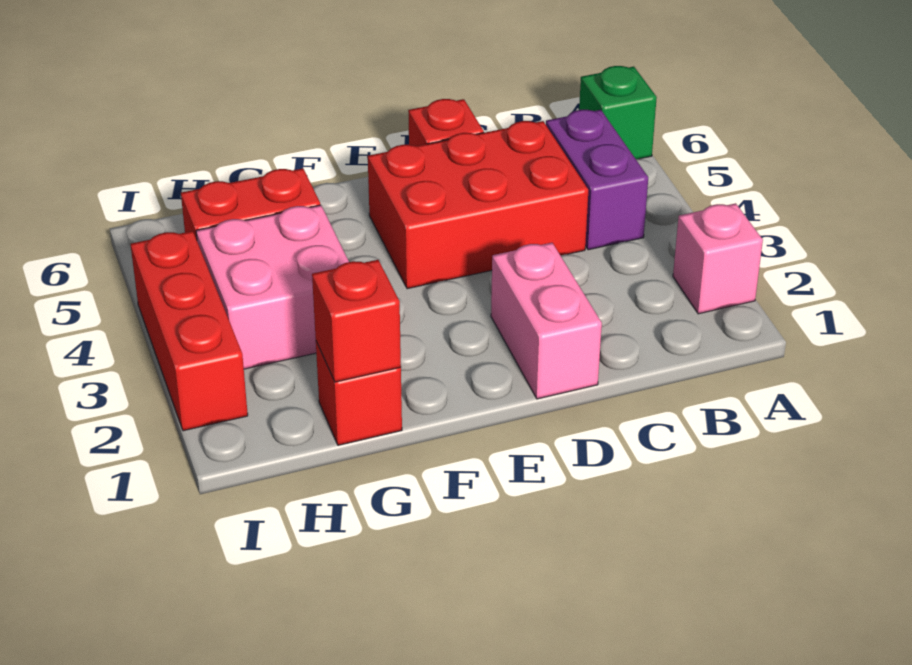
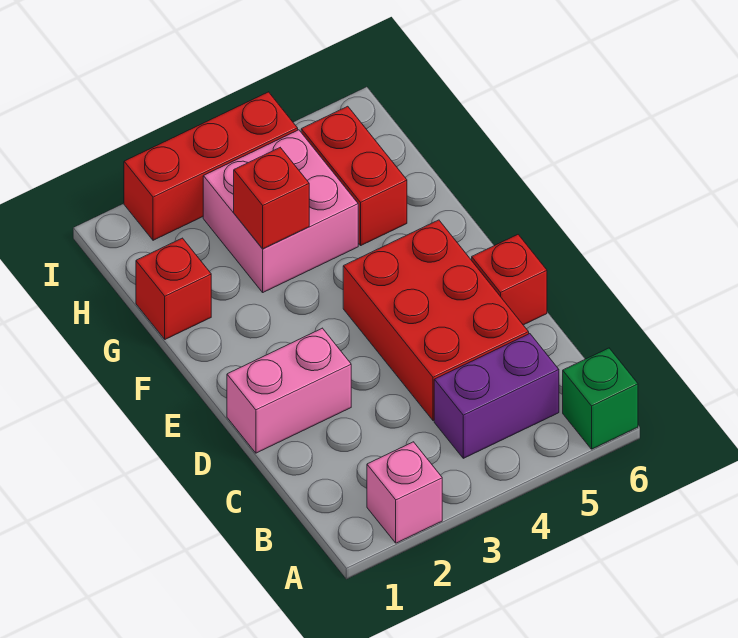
red 1x1 brick [312,260,401,382] -> red 1x1 brick moved to [234,148,309,249]

